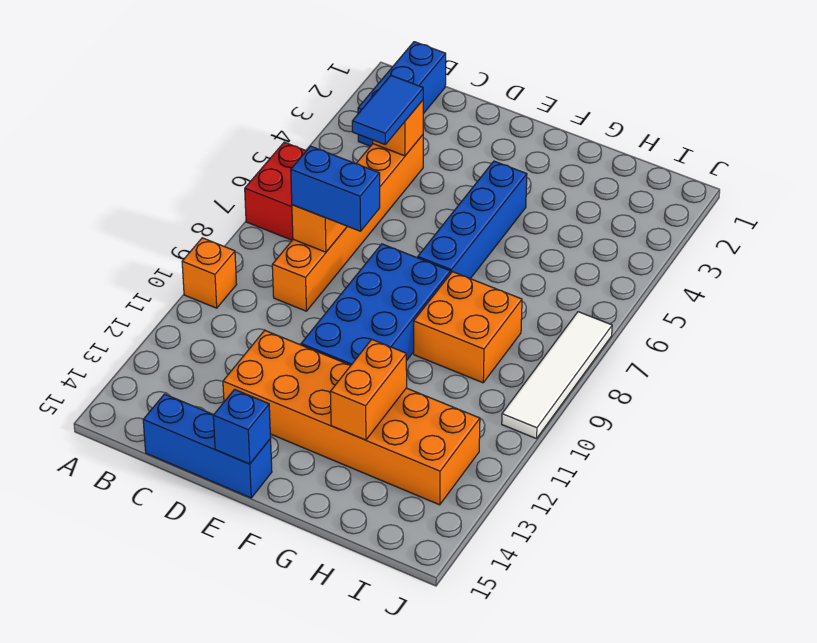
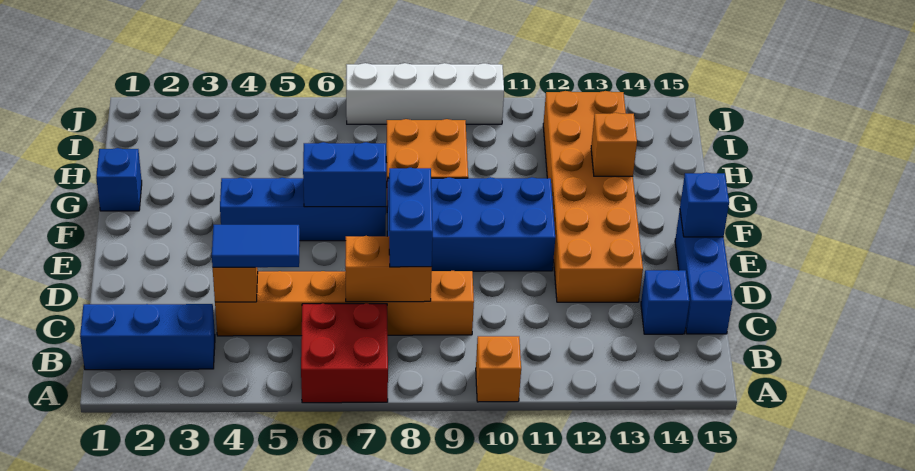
none -> blue 1x1 brick [641,270,690,334]
none -> blue 1x2 brick [303,142,386,207]
none -> blue 1x1 brick [96,148,142,211]
orange 1x2 brick [330,339,407,440] -> orange 1x1 brick [591,113,637,176]
white 1x4 tile [502,312,612,439] -> white 1x4 brick [346,63,504,124]

